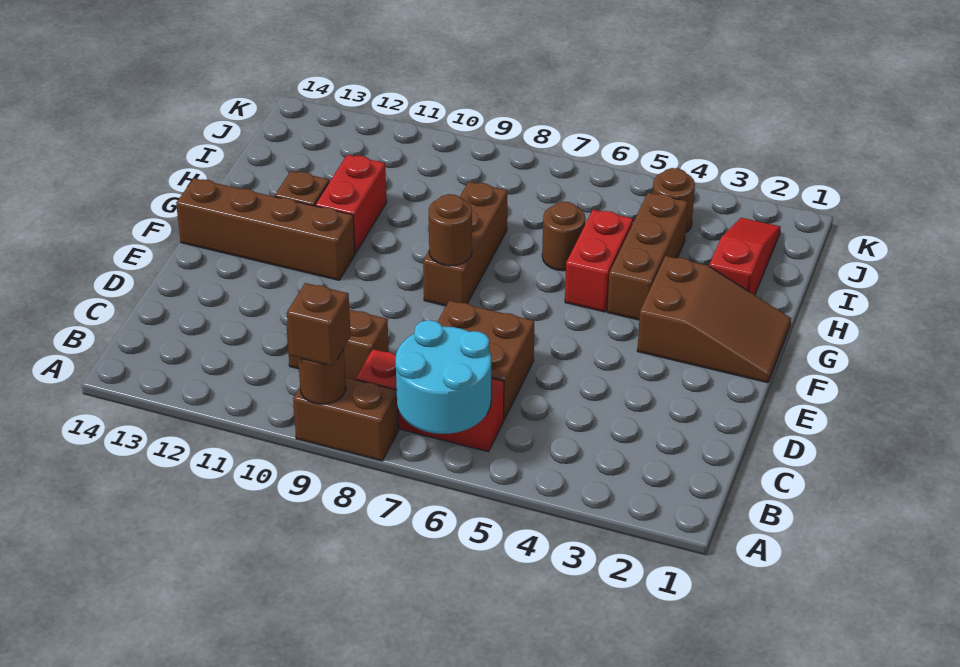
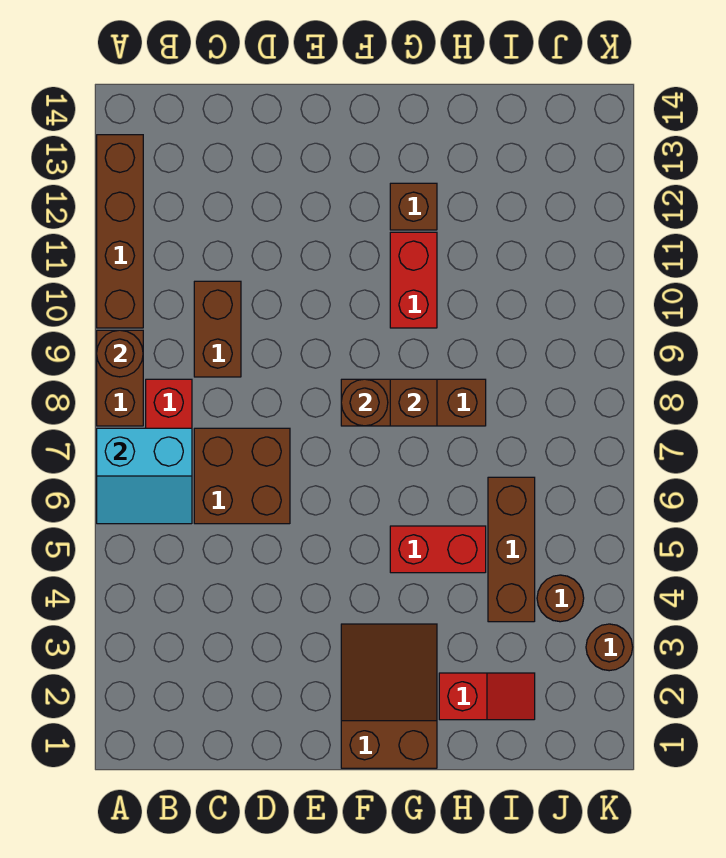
cyan 2x2 round brick [396,320,491,434] -> cyan 2x2 slope [97,428,192,524]
brown 1x1 brick [287,283,351,366] -> brown 1x1 brick moved to [390,379,437,426]
brown 2x3 slope [637,256,791,383] -> brown 2x3 slope turned to [341,624,437,768]
brown 1x4 brick [176,178,355,280] -> brown 1x4 brick moved to [97,135,143,328]
brown 1x3 brick [607,193,688,320] -> brown 1x3 brick turned to [488,477,535,622]
red 1x2 brick [315,154,387,253] -> red 1x2 brick turned to [390,232,437,328]
red 1x3 slope [709,218,781,295] -> red 1x2 slope [439,673,535,720]
brown 1x1 round brick [542,202,585,271] -> brown 1x1 round brick moved to [586,624,633,671]

